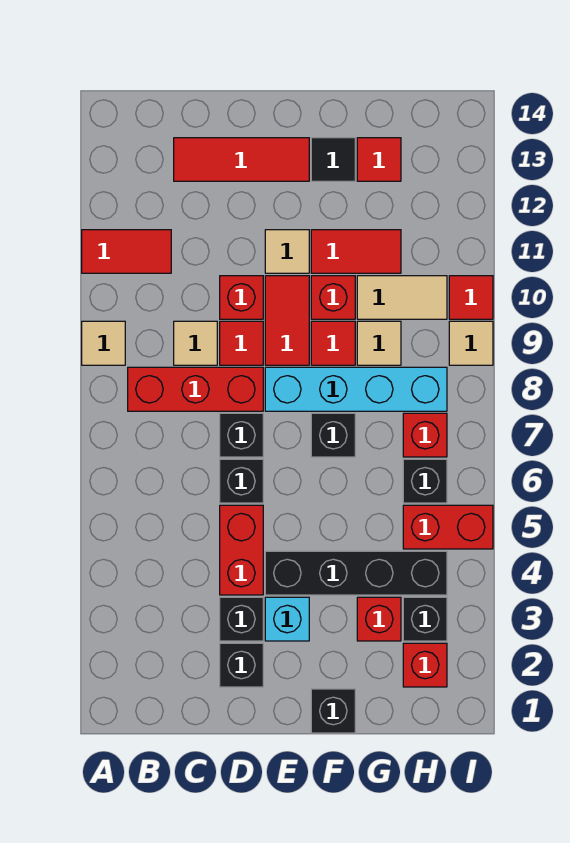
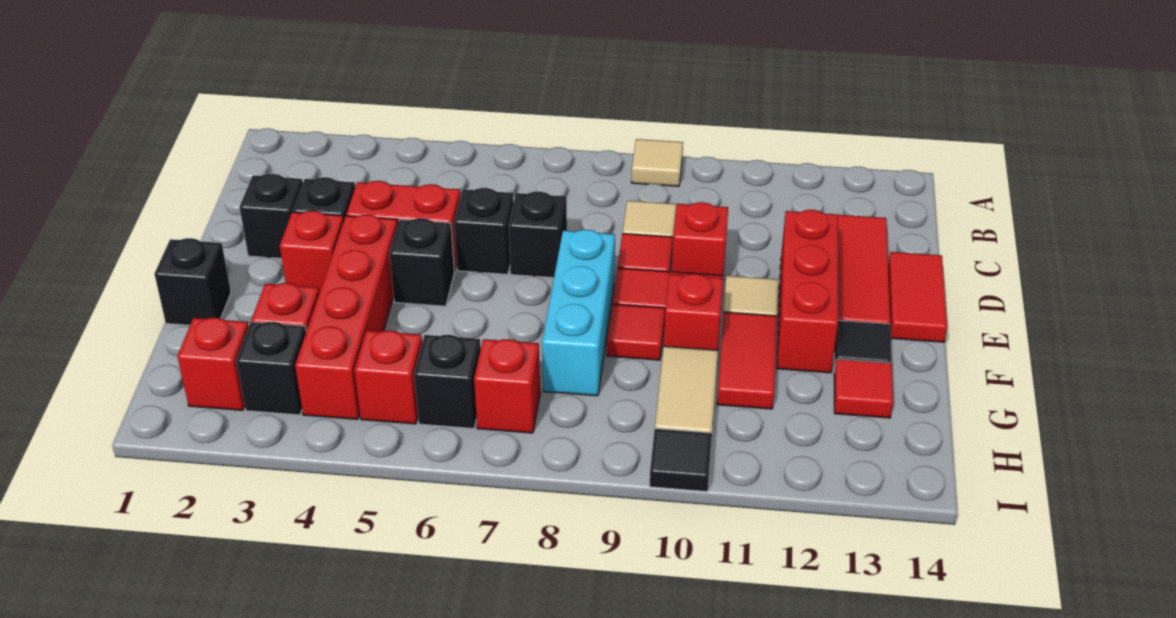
red 1x2 tile [82,230,171,273] -> red 1x2 tile moved to [888,252,947,342]
red 1x3 brick [128,367,263,411] -> red 1x3 brick moved to [777,210,838,373]
cyan 1x1 brick [265,597,309,641] -> red 1x1 brick [280,211,344,293]
black 1x4 brick [265,551,447,595] -> red 1x4 brick [295,215,398,419]
cyan 1x4 brick [265,367,447,411] -> cyan 1x3 brick [542,229,615,396]
black 1x1 brick [311,413,355,457] -> black 1x1 brick moved to [390,218,454,306]
tan 1x1 tile [357,321,401,365] -> none
red 1x2 brick [403,505,493,549] -> red 1x1 brick [354,330,422,424]
tan 1x1 tile [449,321,493,365] -> none
red 1x1 tile [449,276,493,319] -> black 1x1 tile [649,429,712,492]

